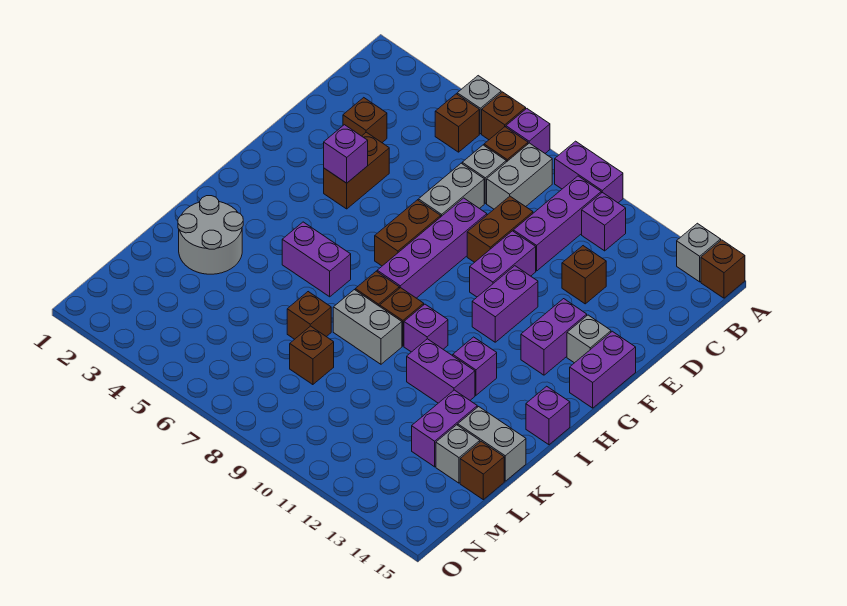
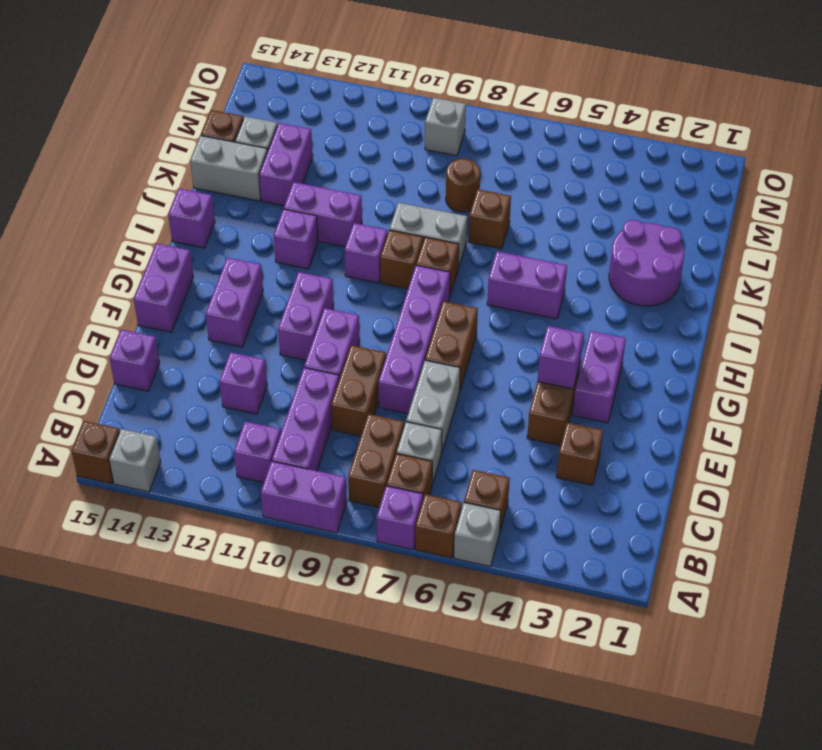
grey 1x2 brick [487,143,552,209] -> brown 1x2 brick [348,414,404,507]
brown 1x1 brick [562,246,606,304] -> purple 1x1 brick [219,352,267,414]
none -> purple 1x1 brick [110,330,160,391]
none -> purple 1x2 brick [573,331,626,423]
grey 1x1 brick [567,315,611,363] -> grey 1x1 brick moved to [425,98,466,156]
grey 2x2 round brick [178,196,243,274] -> purple 2x2 round brick [609,220,684,306]
brown 1x1 brick [290,326,334,385] -> brown 1x1 round brick [446,159,480,212]

